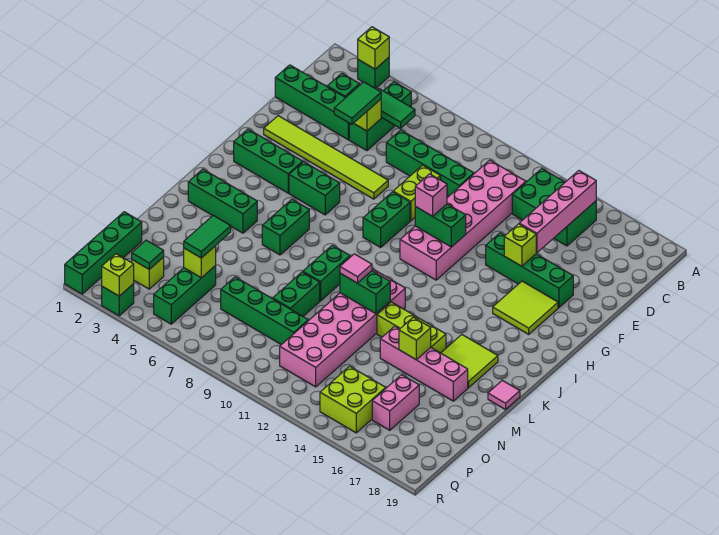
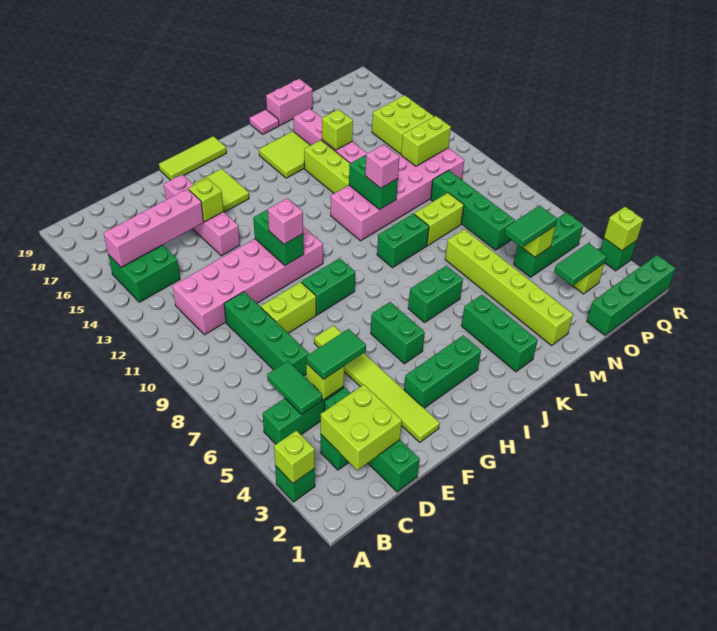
green 2x3 brick [512,169,596,246] -> green 2x2 brick [108,245,180,302]
none -> lime 2x2 brick [321,385,402,470]
green 1x4 brick [486,233,573,308] -> pink 1x4 brick [164,175,240,256]
none -> lime 1x3 tile [159,136,226,180]
green 1x3 brick [234,129,303,193] -> green 1x3 brick turned to [404,335,481,408]
pink 1x1 tile [340,254,372,283] -> pink 1x1 brick [365,144,400,188]
none -> lime 1x6 brick [445,229,573,346]
green 1x2 brick [273,272,320,316] -> lime 1x2 brick [414,193,464,245]
none -> lime 1x2 brick [401,116,451,166]
pink 1x2 brick [372,375,419,430] -> pink 1x2 brick moved to [266,79,312,125]
green 1x1 tile [132,240,164,269] -> green 1x2 tile [554,243,607,286]

